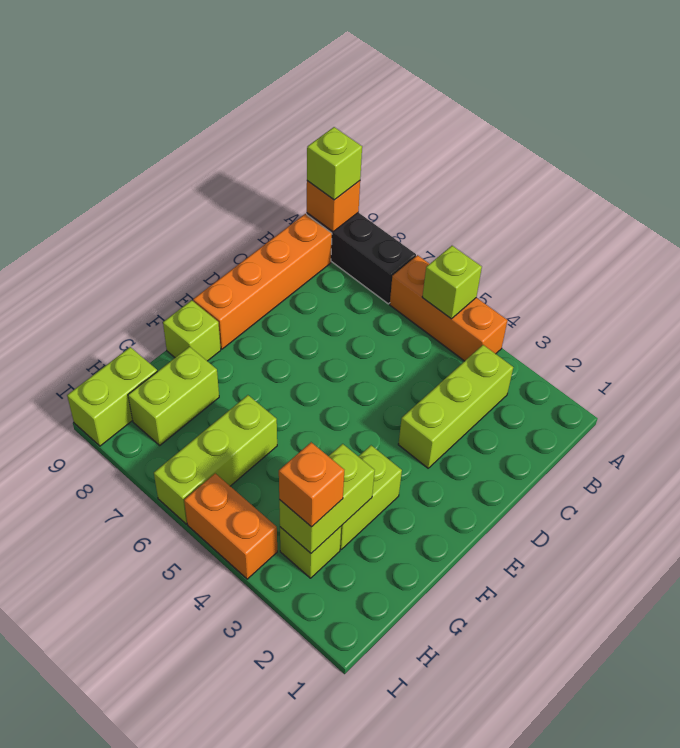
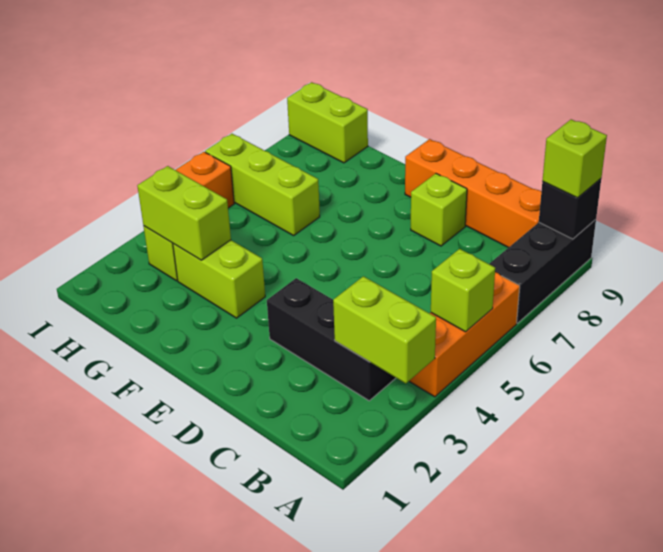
orange 1x1 brick [307,181,360,232] -> black 1x1 brick [539,179,601,239]
lime 1x3 brick [398,345,513,468] -> black 1x3 brick [267,278,395,401]
lime 1x1 brick [163,300,221,361] -> lime 1x1 brick moved to [411,174,467,246]
lime 1x2 brick [128,347,219,445] -> lime 1x2 brick moved to [333,276,436,384]
orange 1x1 brick [279,442,344,527] -> none

